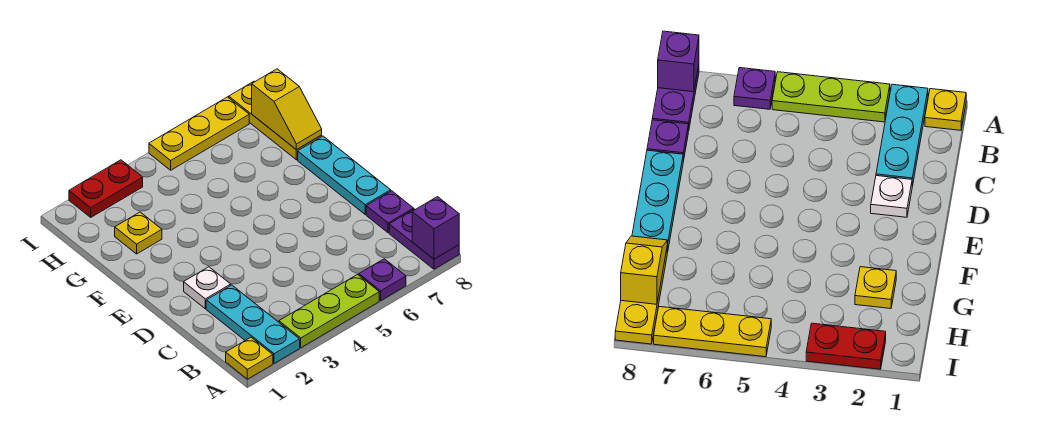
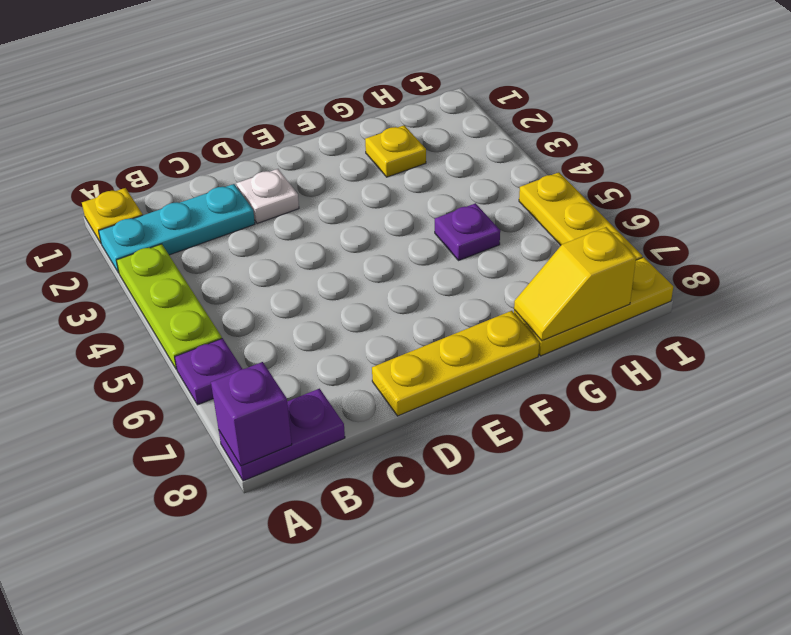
purple 1x1 plate [366,191,414,233] -> purple 1x1 plate moved to [435,203,500,261]
cyan 1x3 plate [298,136,391,214] -> yellow 1x3 plate [372,311,539,416]
red 1x2 plate [69,160,143,217] -> none

